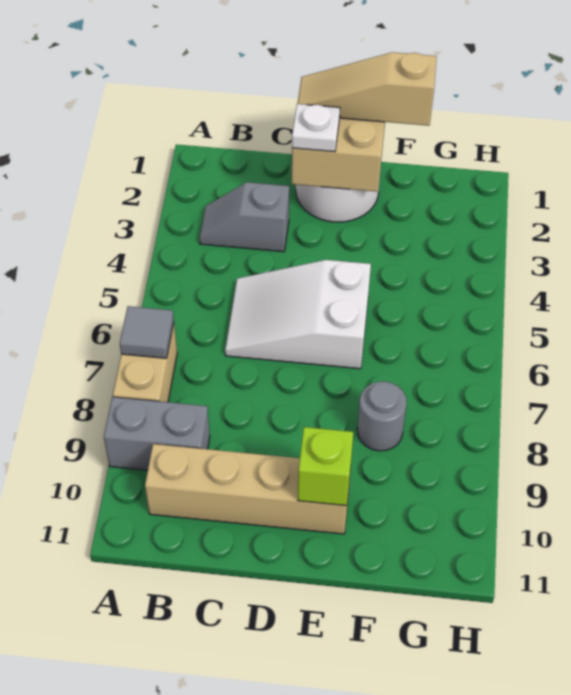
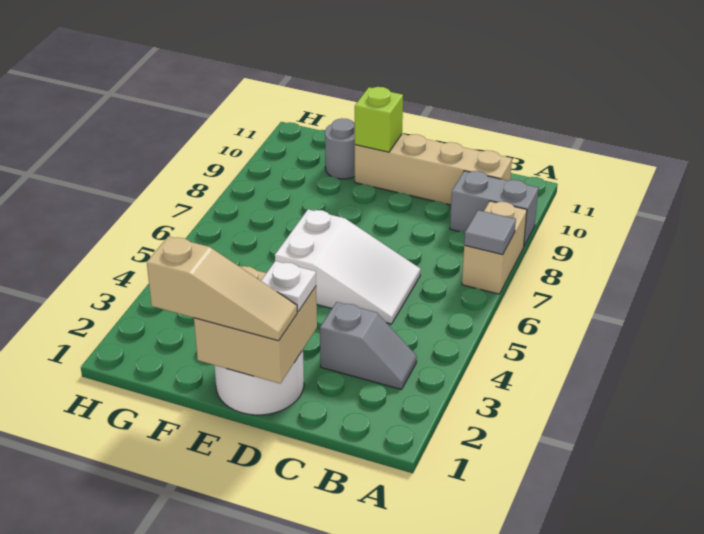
grey 1x1 round brick [357,381,407,451] -> grey 1x1 round brick moved to [325,118,355,179]

